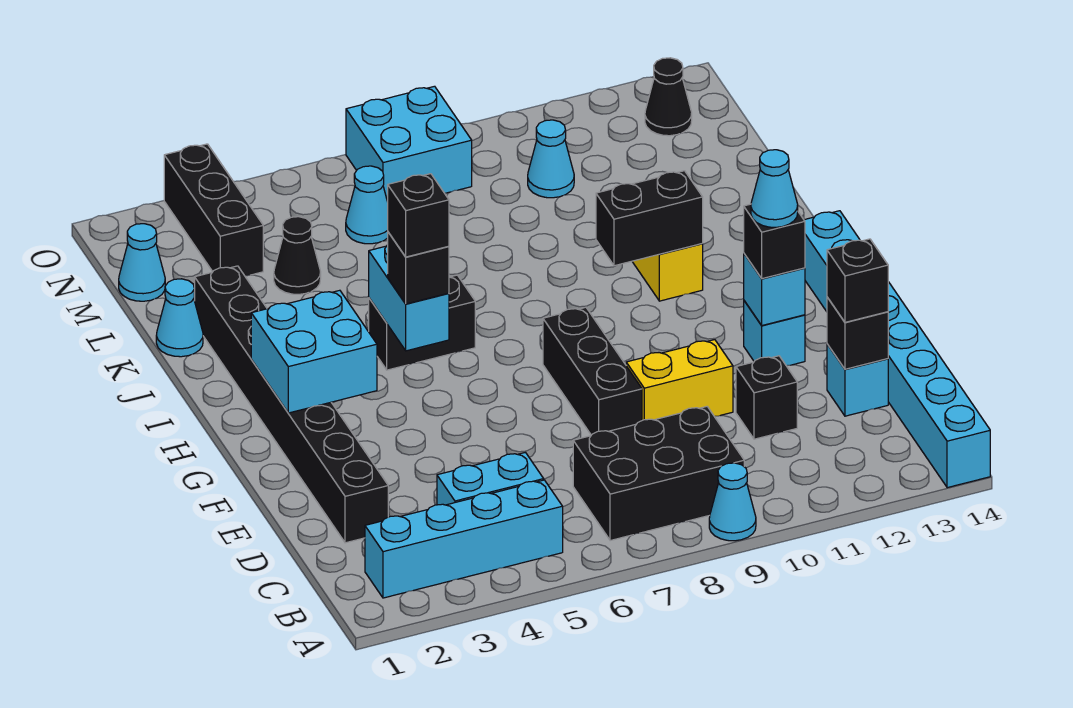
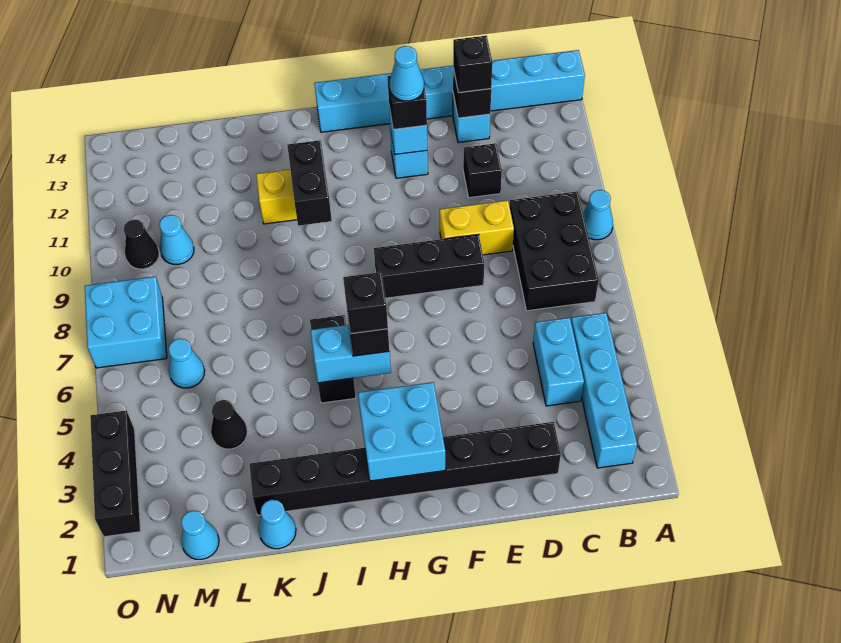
yellow 1x2 brick [626,340,733,420] -> yellow 1x2 brick turned to [440,200,514,255]
black 1x3 brick [164,144,263,276] -> black 1x3 brick turned to [90,410,141,537]
black 1x1 cone [645,58,692,136] -> black 1x1 cone moved to [123,219,159,269]

